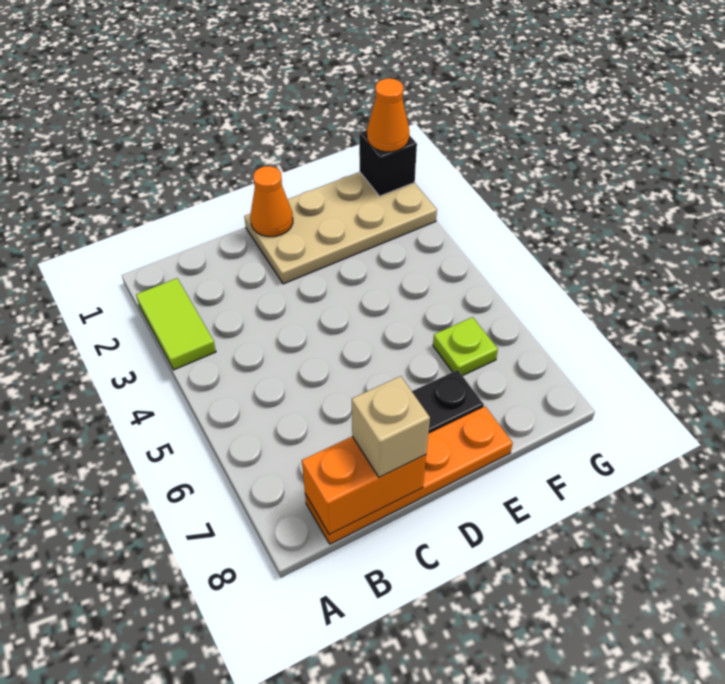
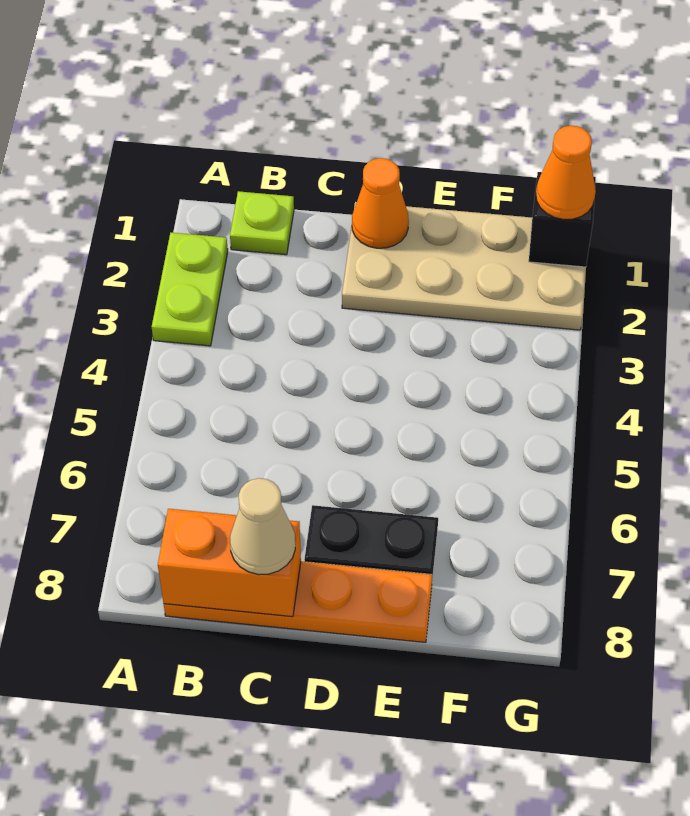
lime 1x2 tile [136,278,216,370] -> lime 1x2 plate [152,233,228,346]
tan 1x1 brick [352,376,430,477] -> tan 1x1 cone [230,478,295,575]
lime 1x1 plate [433,317,498,376] -> lime 1x1 plate moved to [230,191,294,255]

